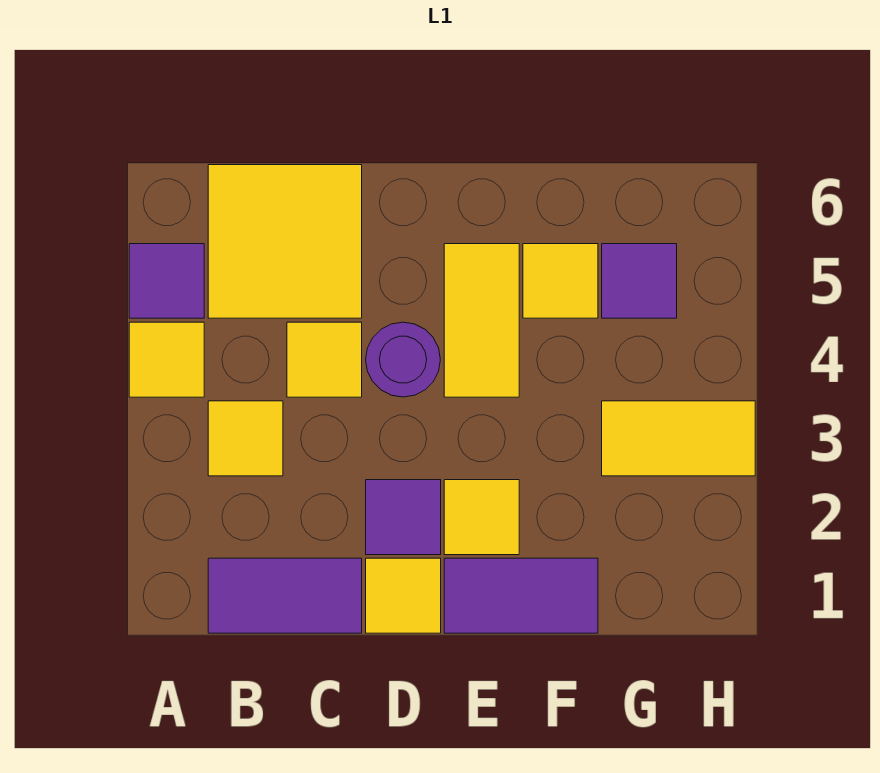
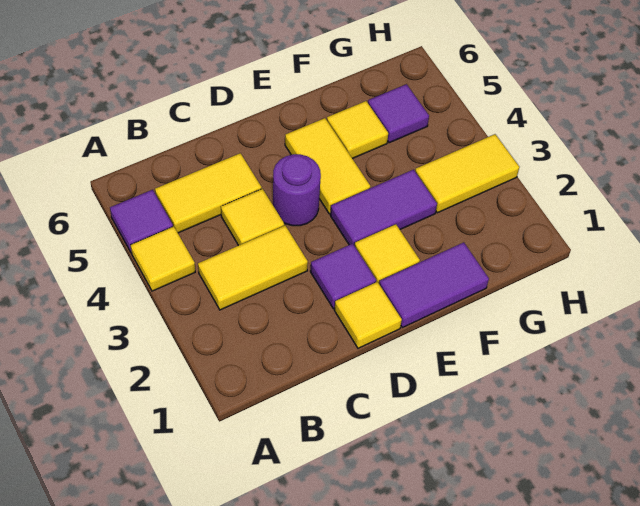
purple 1x2 tile [208,558,362,633] -> purple 1x2 tile moved to [330,170,437,246]
yellow 1x1 tile [208,401,283,476] -> yellow 1x2 tile [198,225,308,310]
yellow 2x2 tile [208,165,362,318] -> yellow 1x2 tile [155,153,262,233]

